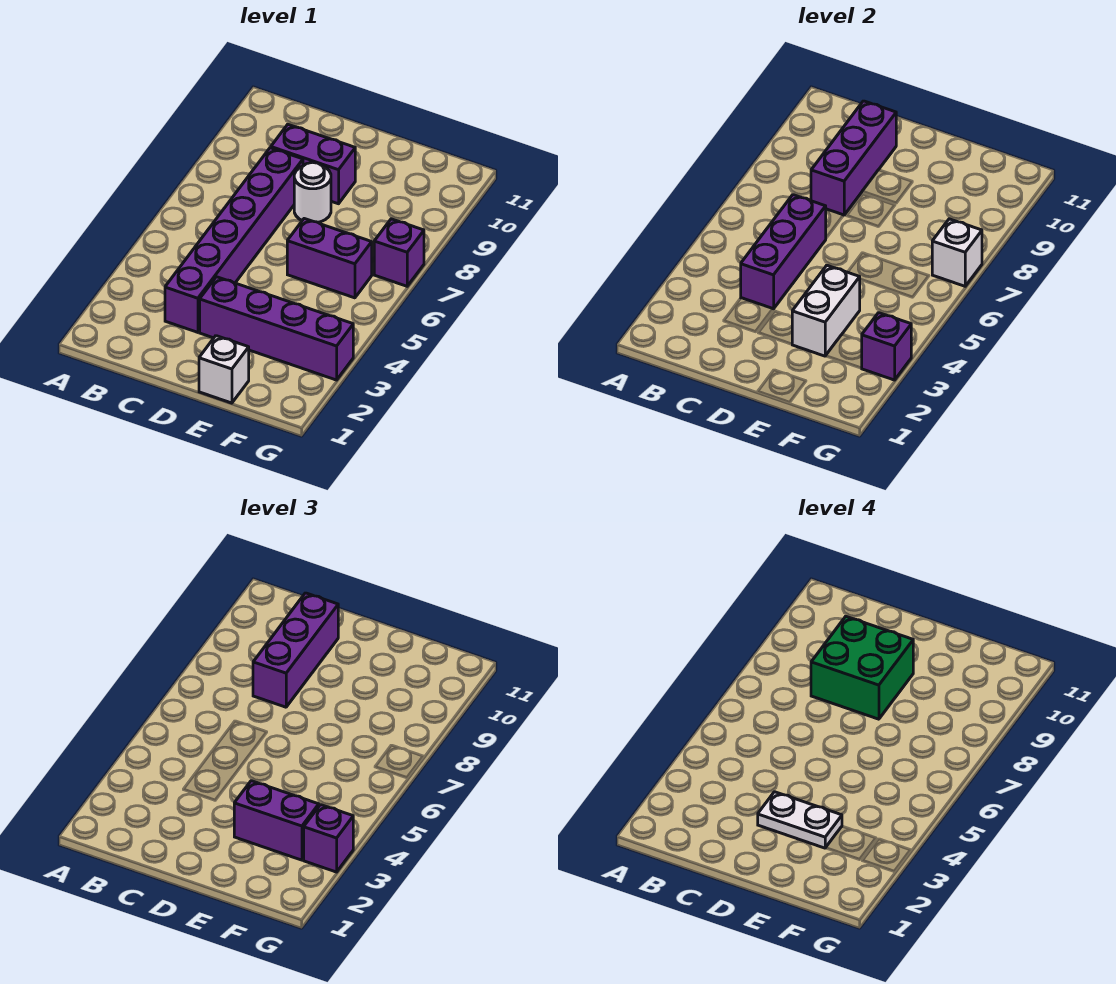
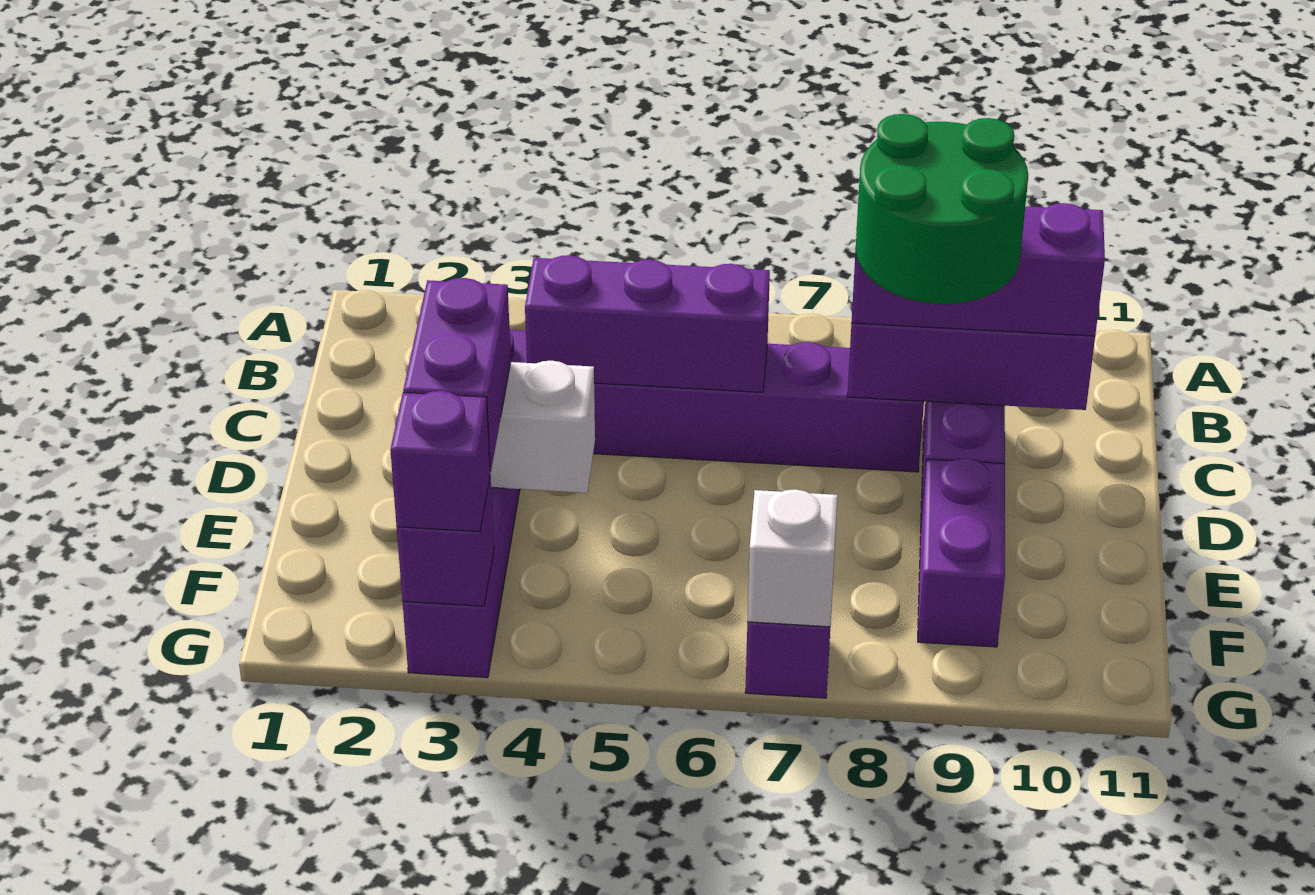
green 2x2 brick [811,617,913,719] -> green 2x2 round brick [856,114,1028,304]
white 1x2 plate [758,792,842,848] -> none
white 1x1 round brick [294,162,331,222] -> none
white 1x1 brick [199,336,249,403] -> none
purple 1x2 brick [287,219,372,298] -> purple 1x2 brick moved to [918,458,1005,647]

